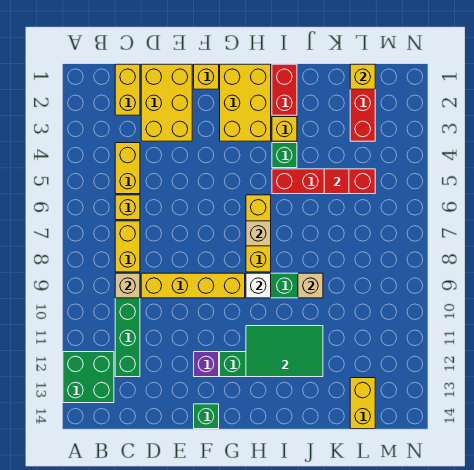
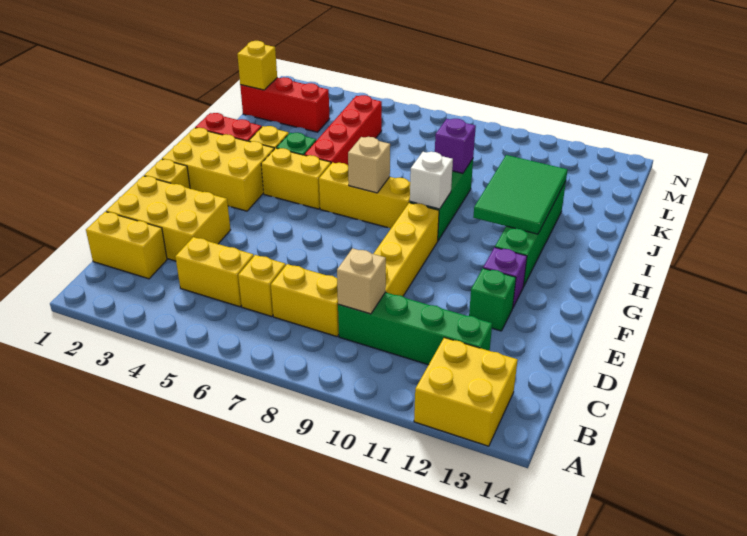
green 2x2 brick [63,352,114,403] -> yellow 2x2 brick [414,338,518,446]
green 1x1 brick [194,404,219,429] -> green 1x1 brick moved to [469,268,516,331]
tan 1x1 brick [298,273,323,298] -> purple 1x1 brick [435,119,476,173]
red 1x1 tile [324,169,349,194] -> none
yellow 1x2 brick [350,378,375,429] -> yellow 1x2 brick moved to [261,148,331,209]

